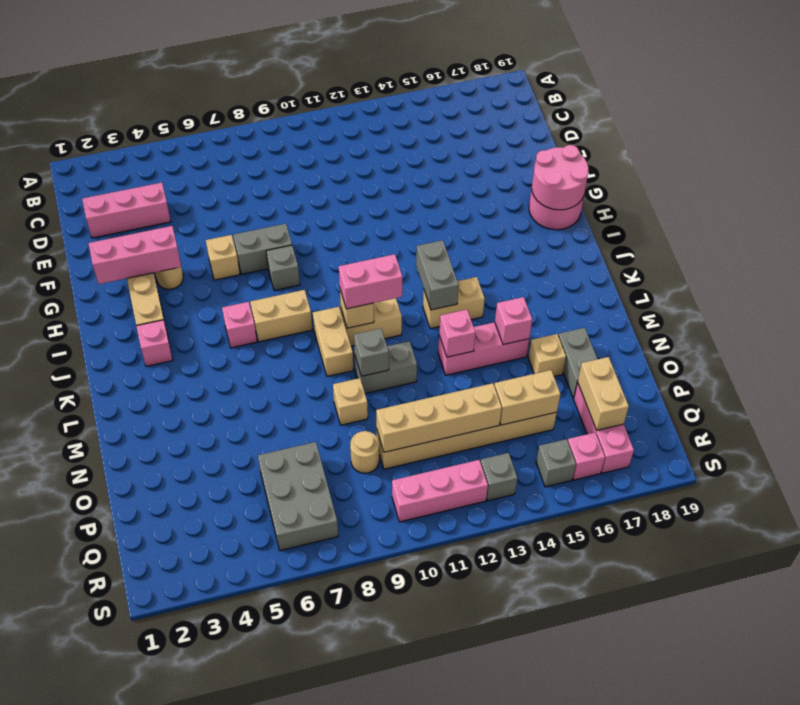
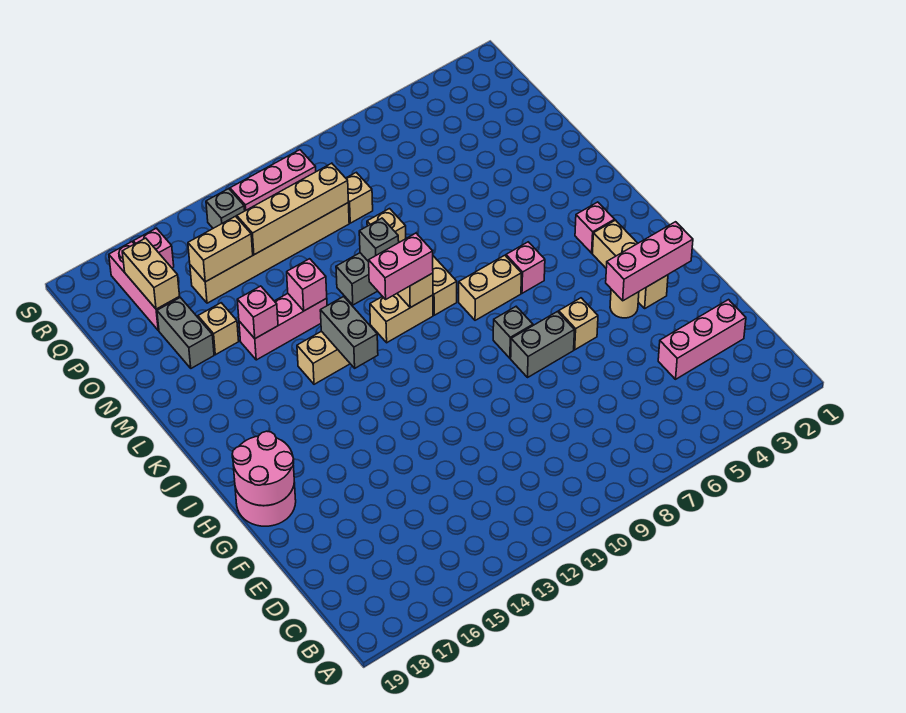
grey 2x3 brick [258,442,338,551] -> none
tan 1x1 round brick [350,431,379,473] -> tan 1x1 brick [346,172,373,223]
grey 1x1 brick [536,439,576,487] -> none

